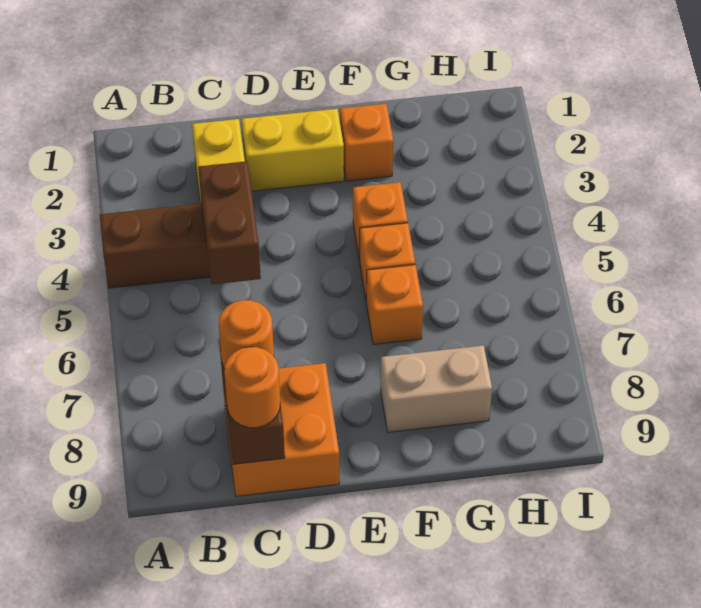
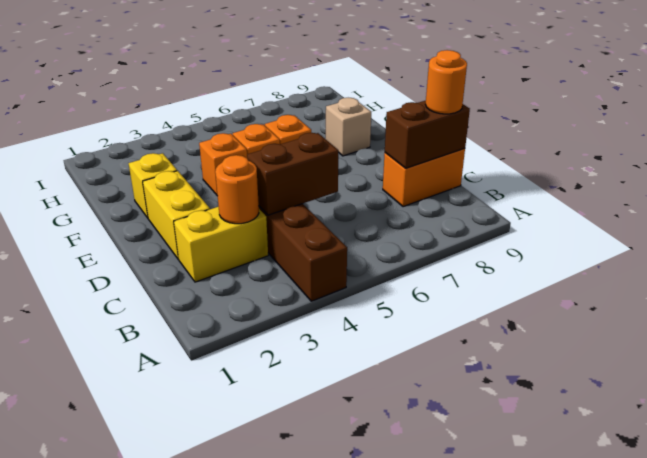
orange 2x2 brick [222,363,339,496] -> orange 1x2 brick [383,148,465,207]
orange 1x1 round brick [219,300,274,369] -> orange 1x1 round brick moved to [215,155,259,224]
orange 1x1 brick [340,104,393,181] -> yellow 1x1 brick [129,153,177,218]
tan 1x2 brick [381,345,492,432] -> tan 1x1 brick [326,98,371,156]

